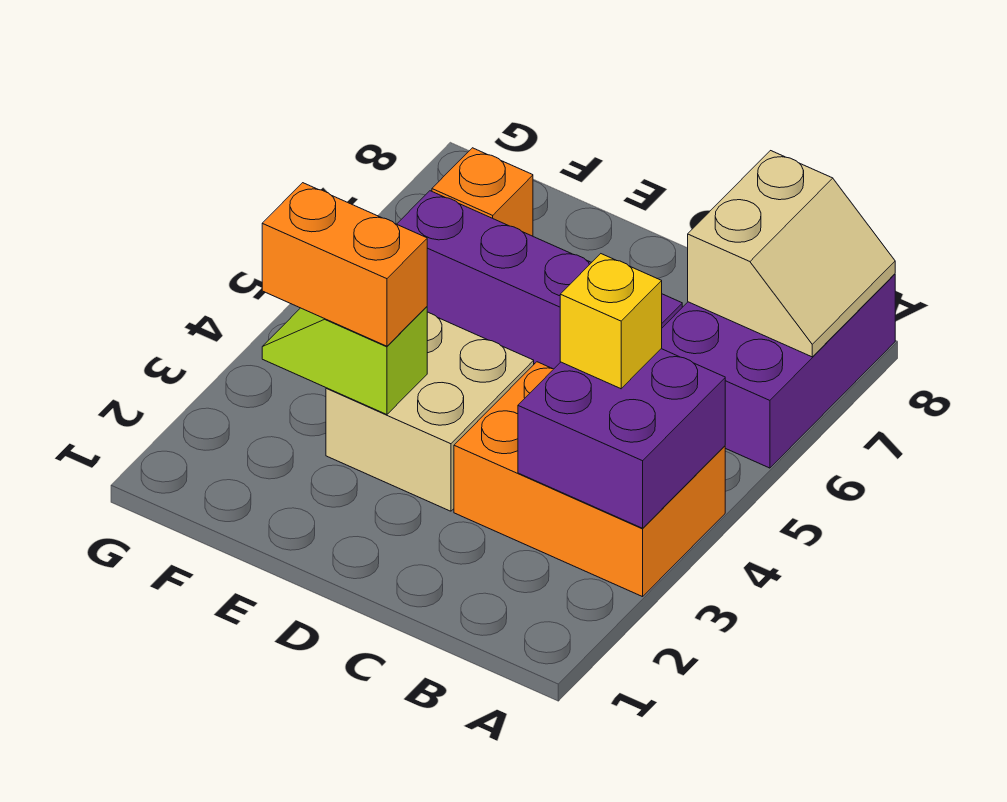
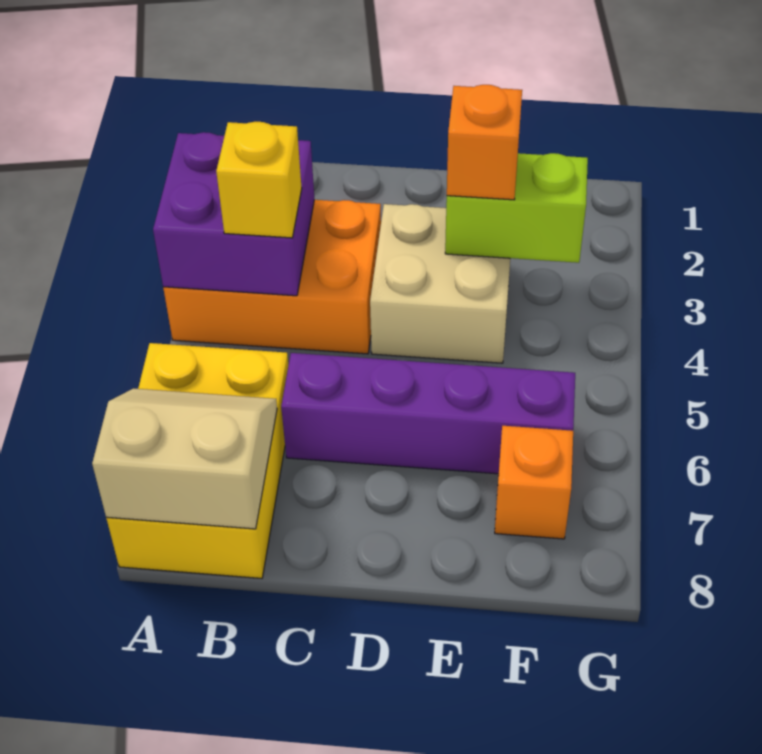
purple 2x3 brick [661,274,895,468] -> yellow 2x3 brick [106,343,289,578]
tan 2x2 slope [688,151,895,357] -> tan 2x2 slope turned to [92,388,277,529]
lime 1x2 slope [262,307,427,415] -> lime 1x2 brick [445,153,588,263]
orange 1x2 brick [262,183,427,346] -> orange 1x1 brick [447,85,522,200]

